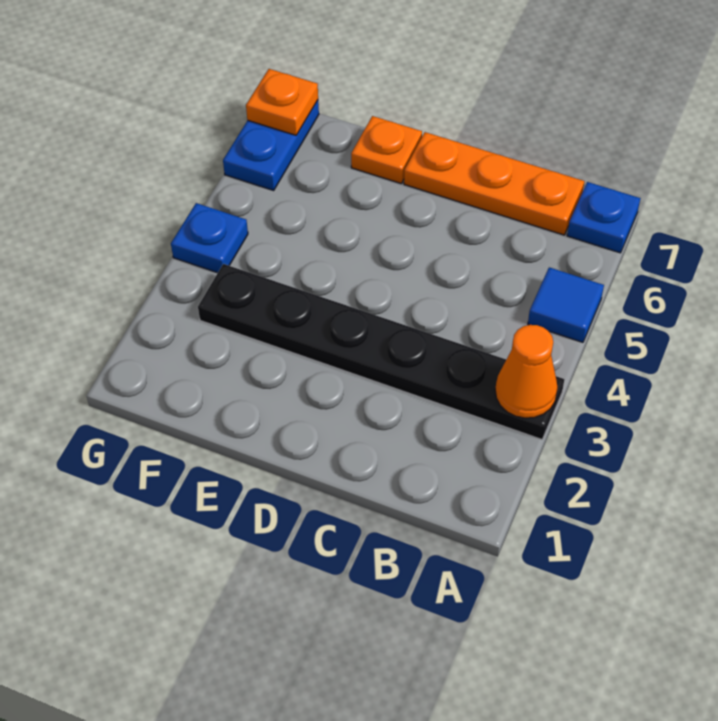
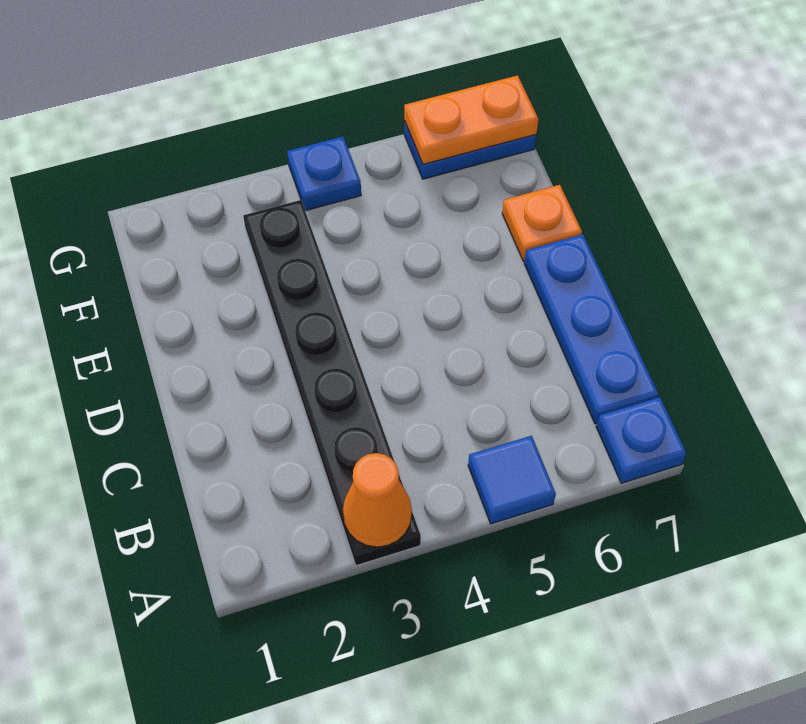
orange 1x3 plate [404,132,584,235] -> blue 1x3 plate [524,234,659,424]
orange 1x1 plate [246,69,318,135] -> orange 1x2 plate [404,75,539,164]

